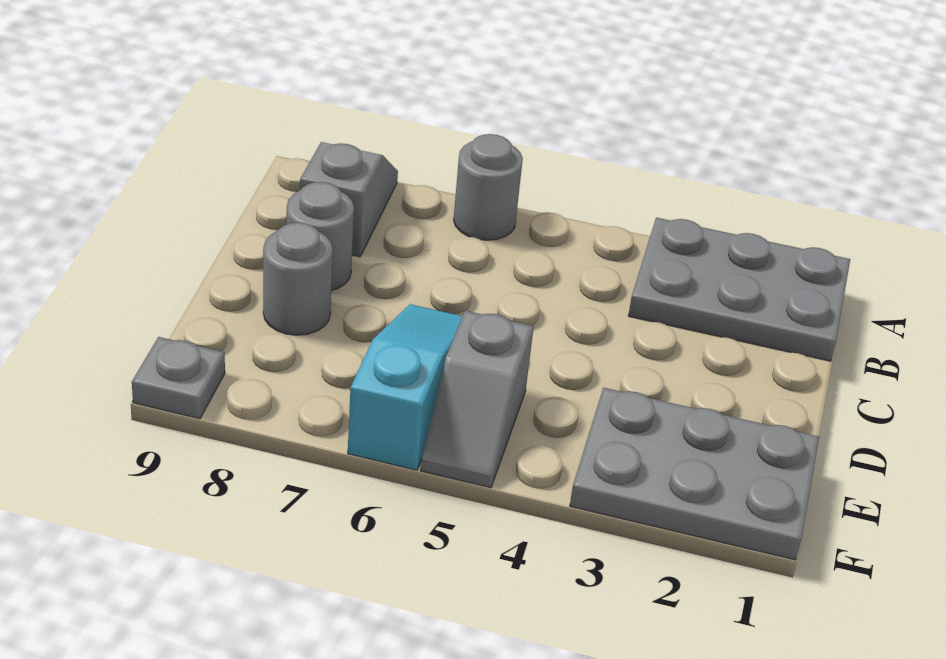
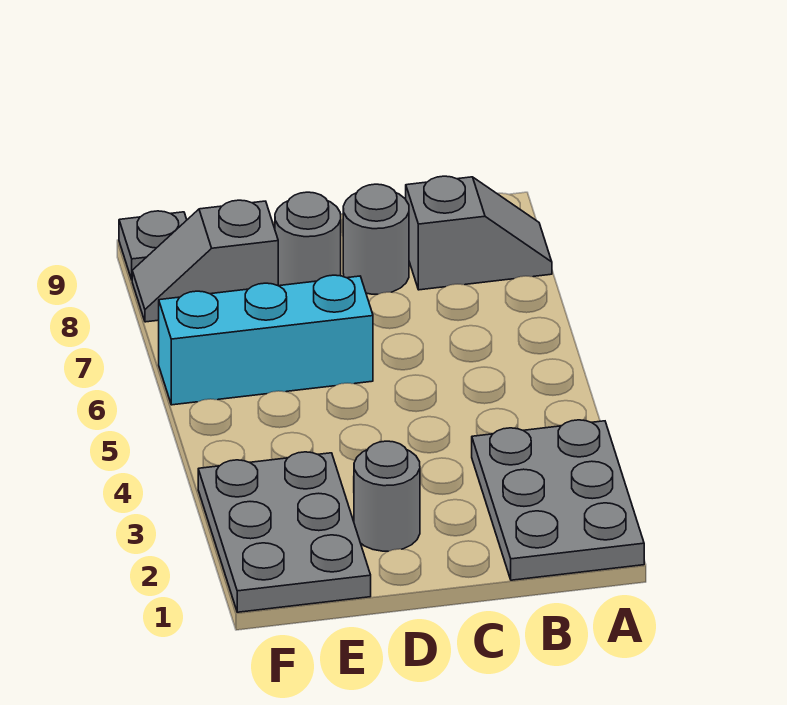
grey 1x1 round brick [454,134,523,240] -> grey 1x1 round brick moved to [354,441,420,551]
cyan 1x3 slope [348,304,463,470] -> cyan 1x3 brick [159,275,373,405]
grey 1x2 slope [421,311,534,488] -> grey 1x2 slope moved to [132,200,278,322]

